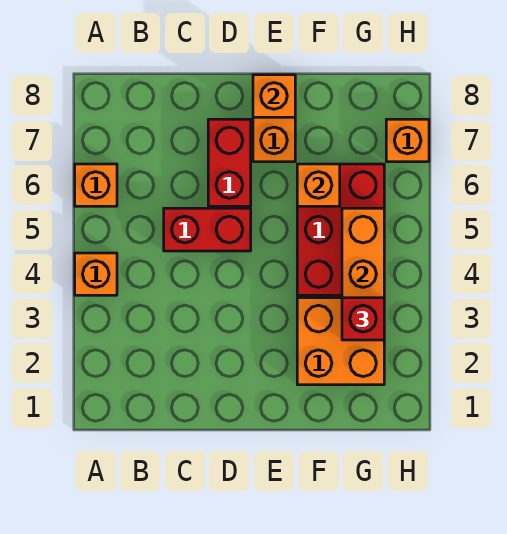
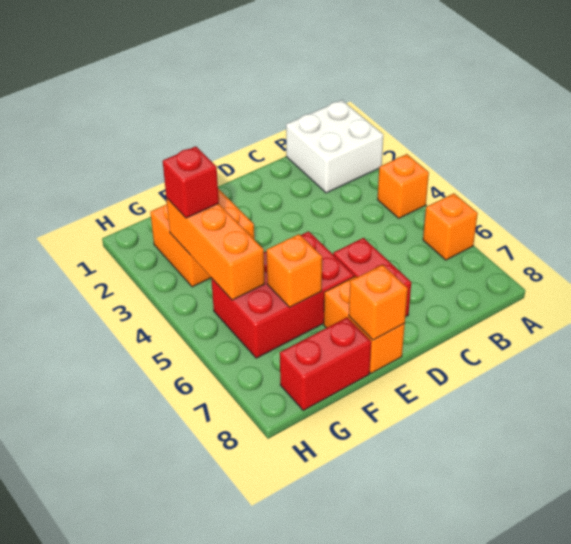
none -> white 2x2 brick [286,100,383,193]
red 1x2 brick [164,208,251,251] -> red 1x2 brick moved to [280,318,371,410]
red 2x3 brick [297,164,384,295] -> red 2x3 brick turned to [211,231,354,358]
orange 1x1 brick [386,119,429,162] -> none

